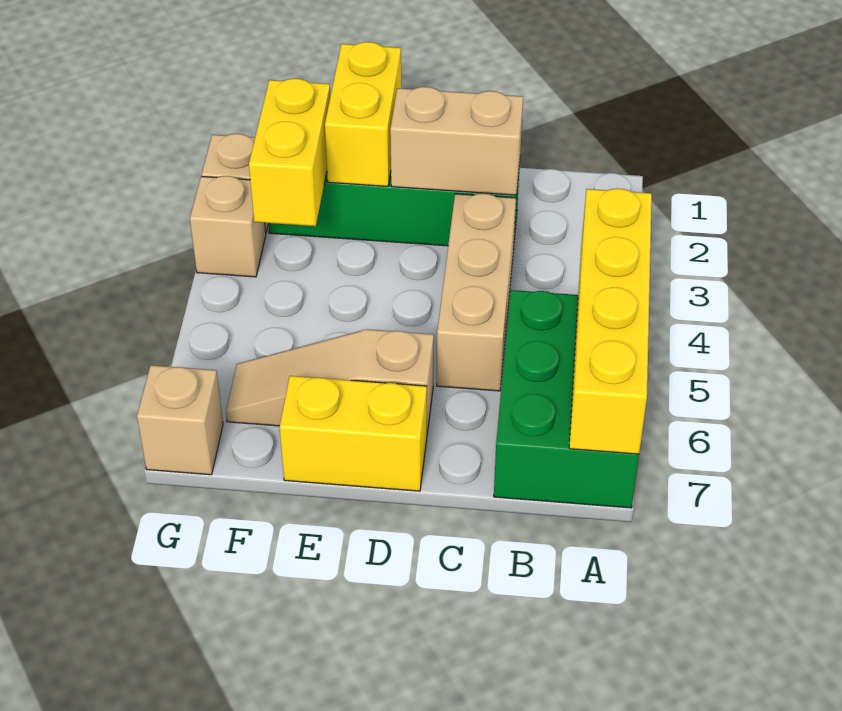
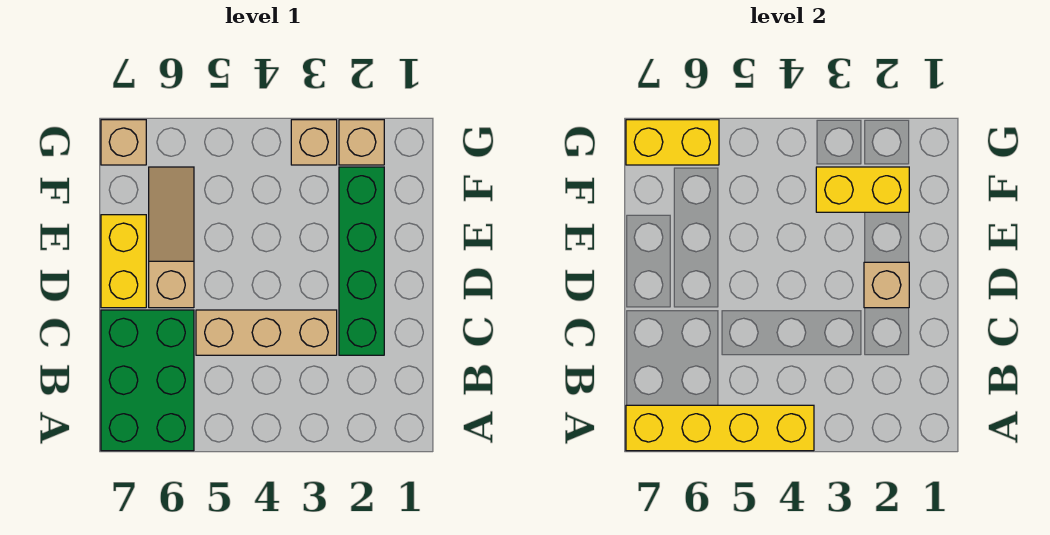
green 2x3 brick [494,290,639,508] -> green 2x3 brick turned to [101,310,194,451]
tan 1x2 brick [390,87,523,195] -> tan 1x1 brick [864,262,909,308]
yellow 1x2 brick [325,42,401,186] -> yellow 1x2 brick moved to [626,120,719,165]

